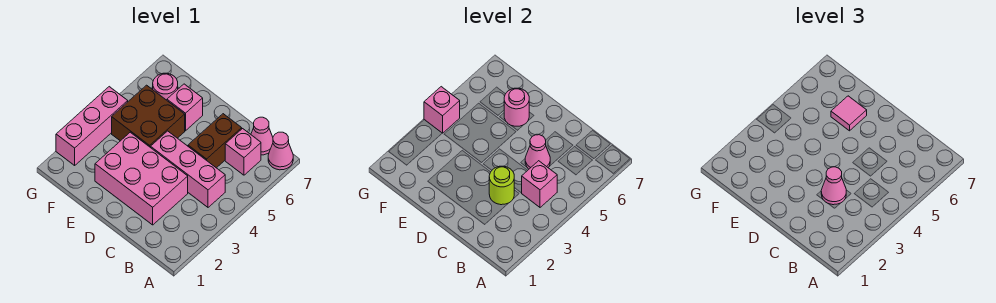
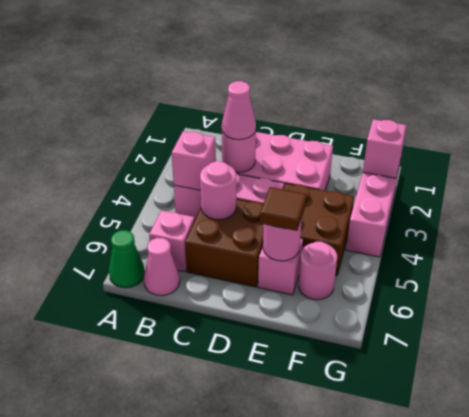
pink 1x1 cone [268,132,293,170] -> green 1x1 cone [109,230,145,288]
lime 1x1 round brick [489,166,514,205] -> pink 1x1 round brick [222,131,256,172]
brown 1x2 brick [188,114,242,168] -> brown 2x2 brick [185,199,264,287]
pink 1x1 cone [525,135,550,169] -> pink 1x1 round brick [200,161,236,220]
pink 1x1 tile [831,96,867,131] -> brown 1x1 tile [260,187,307,231]
pink 1x1 brick [424,87,460,133] -> pink 1x1 brick moved to [363,119,406,178]

